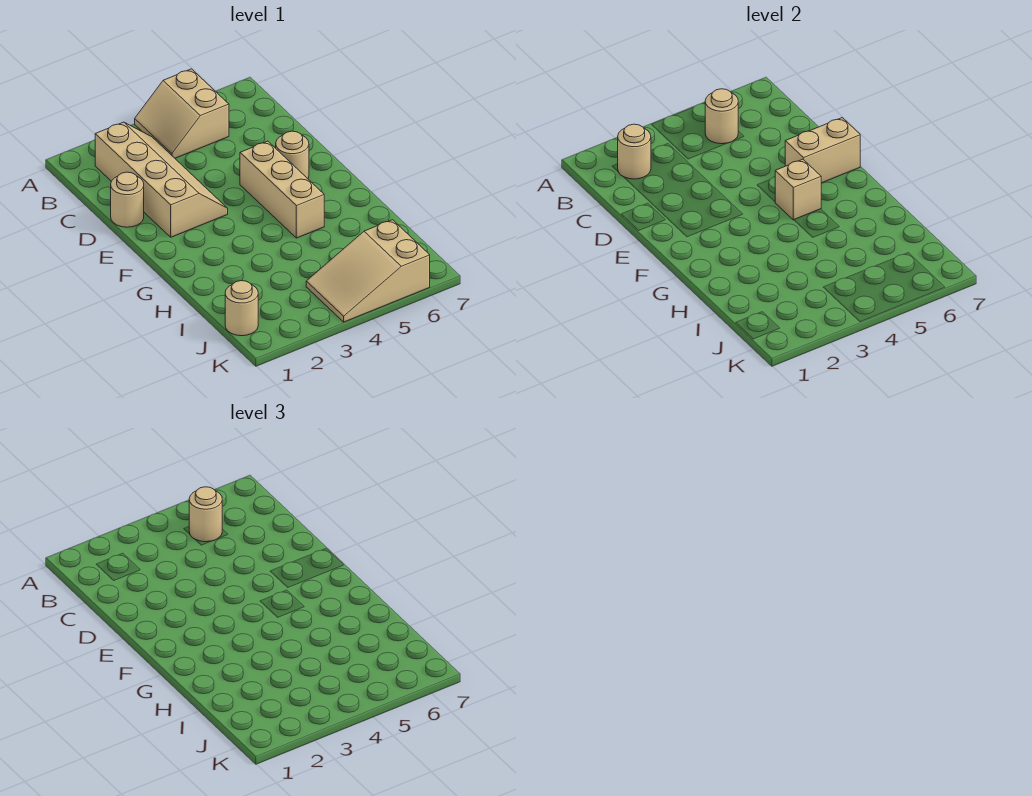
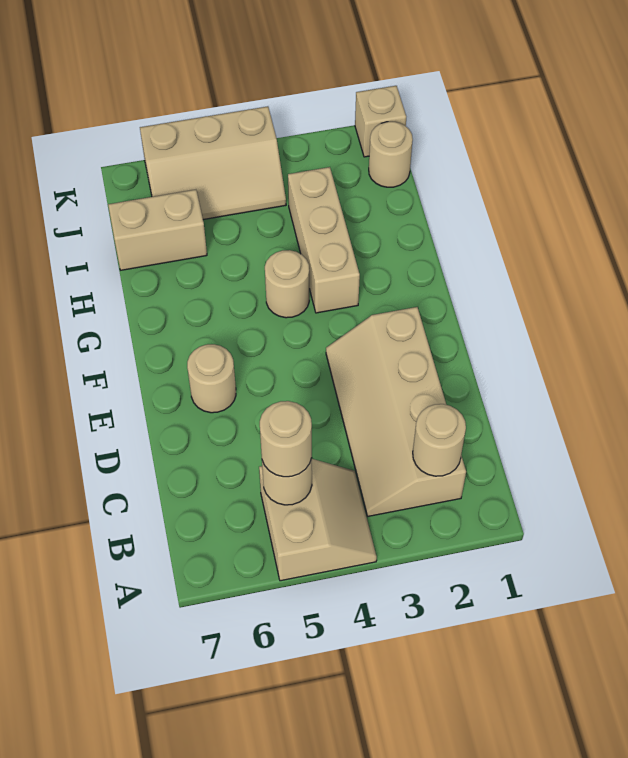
tan 1x1 round brick [111,172,144,227] -> tan 1x1 round brick moved to [265,250,309,318]
tan 1x3 brick [240,141,324,238] -> tan 1x3 brick moved to [288,167,360,313]
tan 1x2 brick [785,118,860,183] -> tan 1x2 brick moved to [108,190,207,270]
tan 1x1 brick [775,159,821,220] -> tan 1x1 brick moved to [355,86,406,157]
tan 2x3 slope [306,220,430,322] -> tan 2x3 slope turned to [140,106,286,220]

